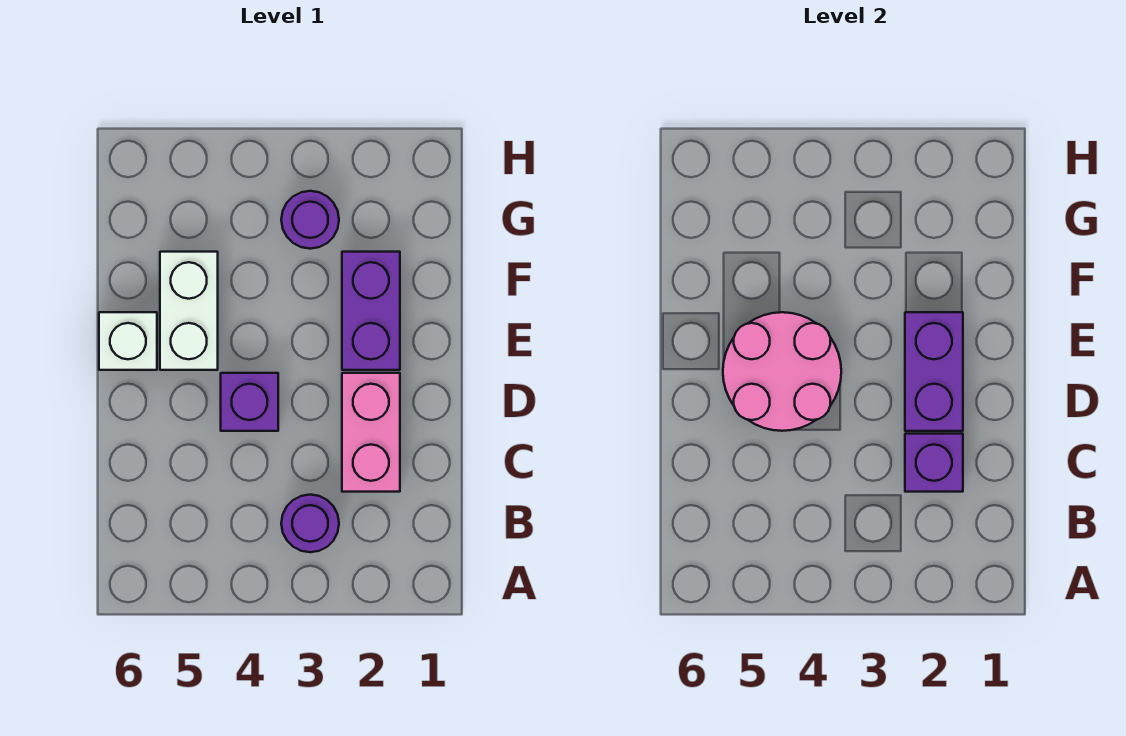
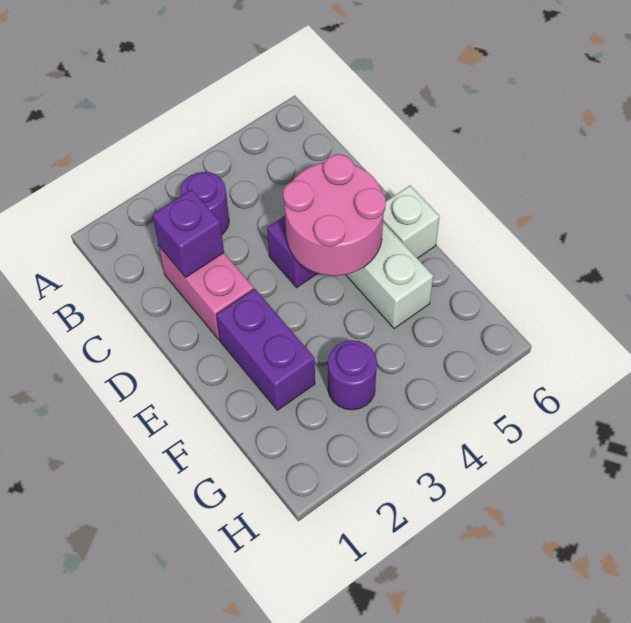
purple 1x2 brick [905,312,963,431] -> none

